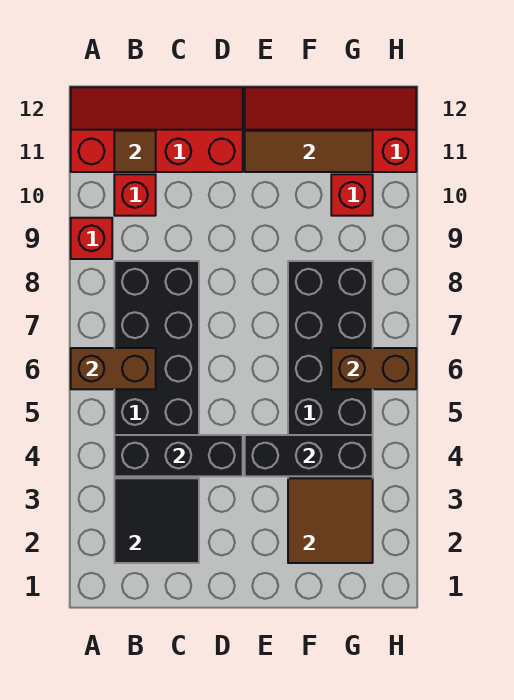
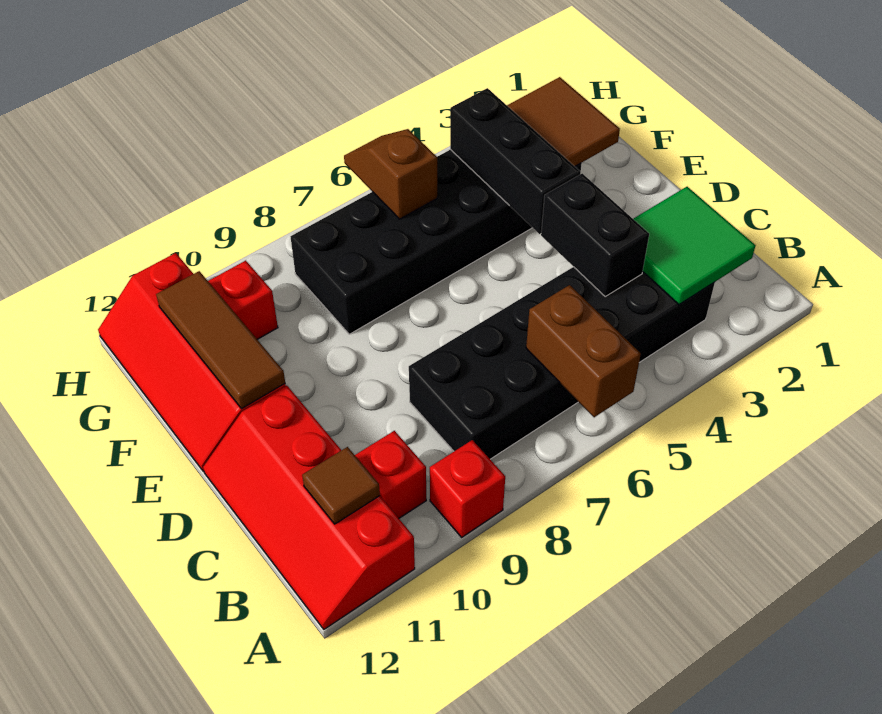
black 2x2 tile [114,478,199,563] -> green 2x2 tile [634,187,755,305]
black 1x3 brick [114,435,243,476] -> black 1x2 brick [541,173,649,296]
brown 1x2 brick [331,348,416,389] -> brown 1x2 slope [344,129,437,219]

